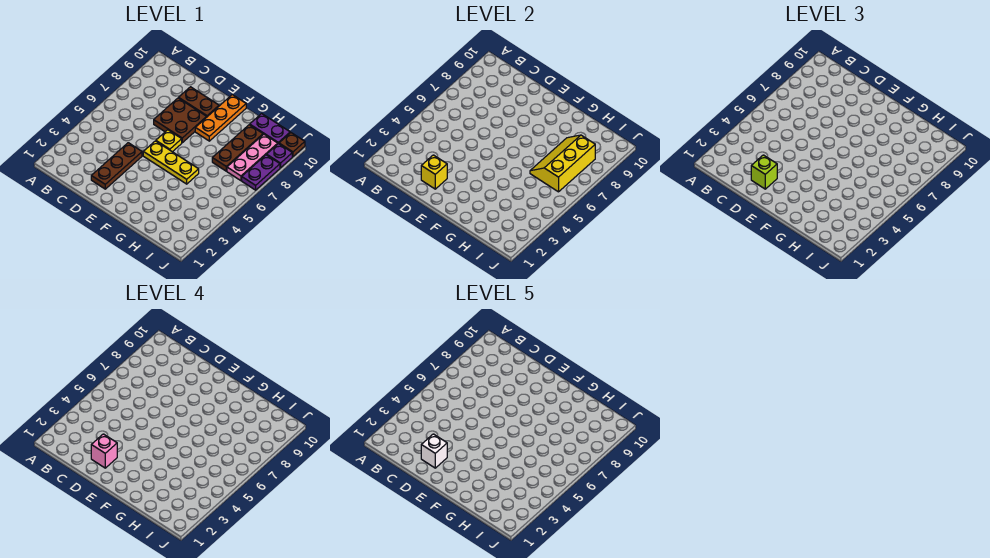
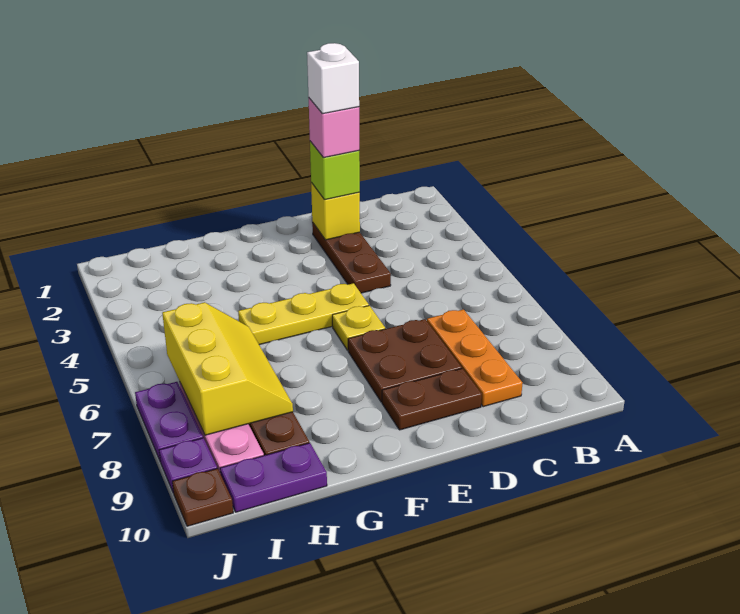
orange 1x3 plate [195,95,246,141] -> orange 1x3 plate moved to [427,309,522,407]

